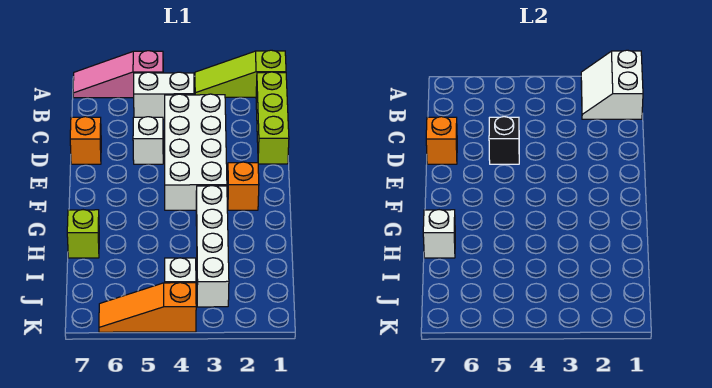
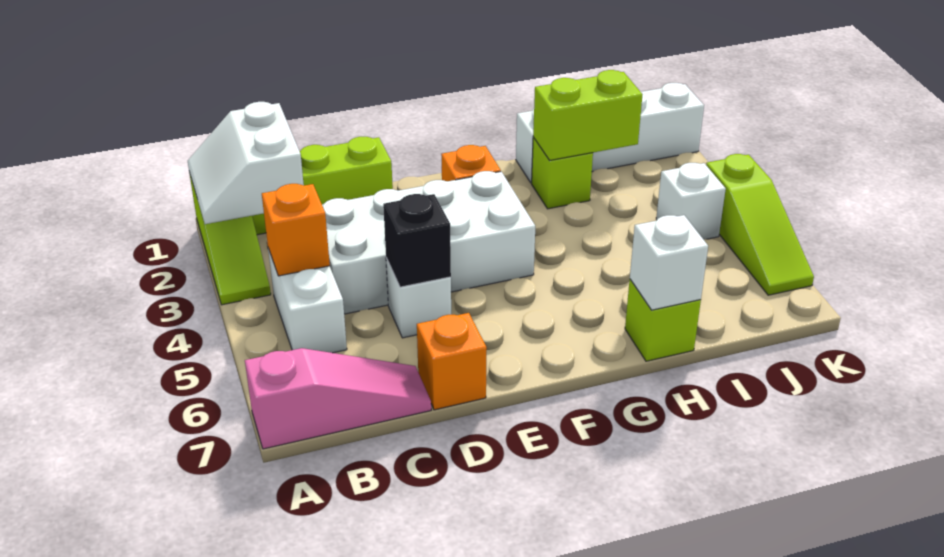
white 2x2 slope [581,50,643,119] -> white 2x2 slope turned to [188,102,304,224]
pink 1x3 slope [73,51,163,98] -> pink 1x3 slope turned to [245,348,431,449]
orange 1x1 brick [426,117,457,164] -> orange 1x1 brick moved to [262,184,330,276]
white 1x4 brick [196,186,229,307] -> white 1x4 brick moved to [516,83,704,183]
none -> lime 1x1 brick [532,137,593,209]
none -> lime 1x2 brick [533,70,642,160]
orange 1x3 slope [99,283,196,332] -> lime 1x3 slope [706,154,814,295]

